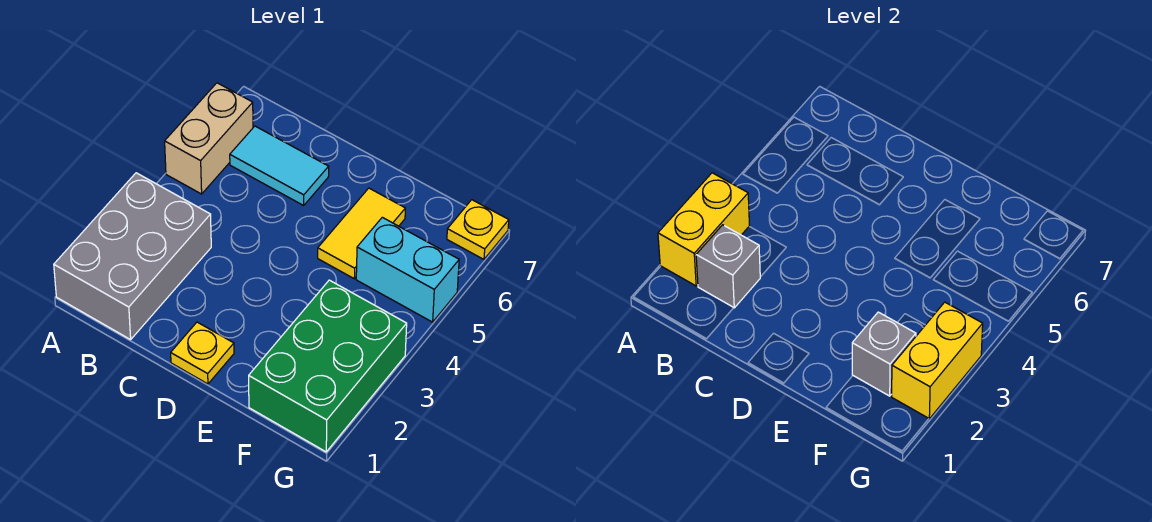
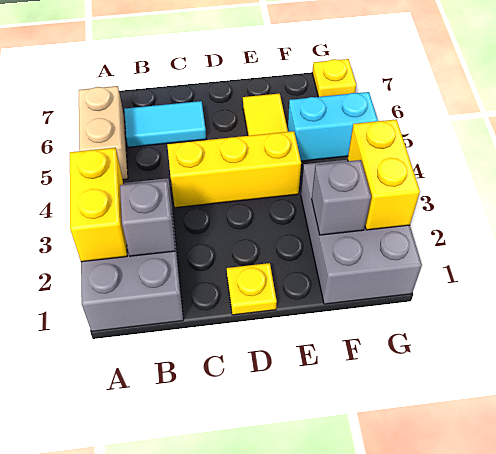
none -> yellow 1x3 brick [167,131,301,208]
green 2x3 brick [249,280,407,452] -> grey 2x3 brick [301,160,422,304]

